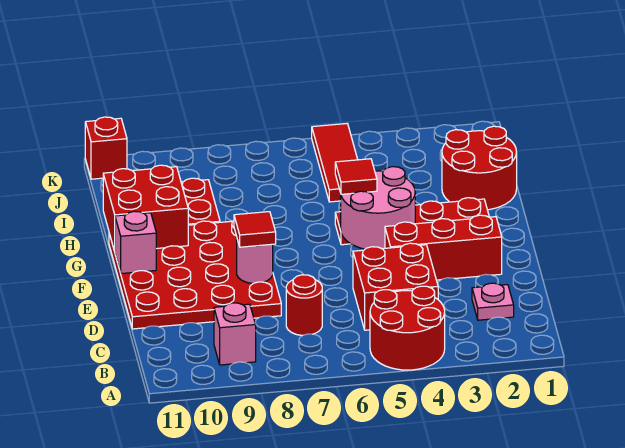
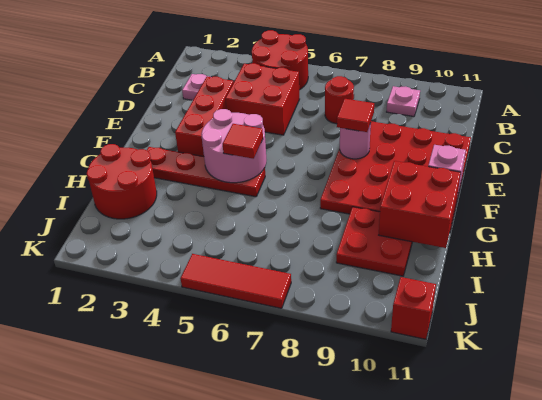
pink 1x1 brick [214,303,256,365] -> pink 1x1 plate [387,86,420,116]
red 1x3 brick [385,215,502,280] -> red 1x3 brick turned to [175,77,233,156]
red 1x3 tile [312,124,358,202] -> red 1x3 tile turned to [180,254,291,308]

